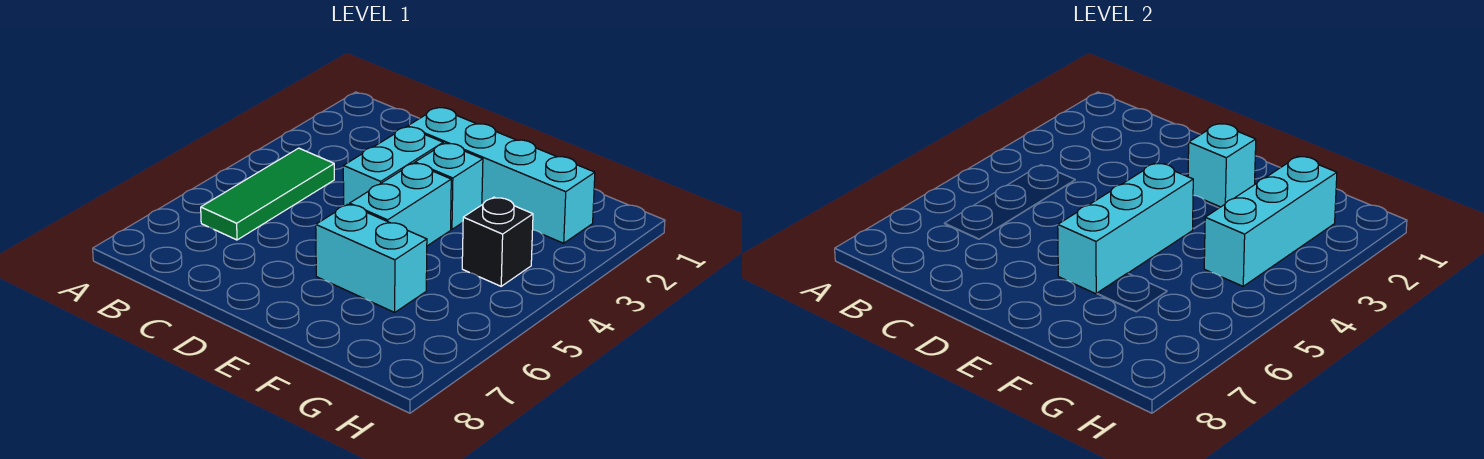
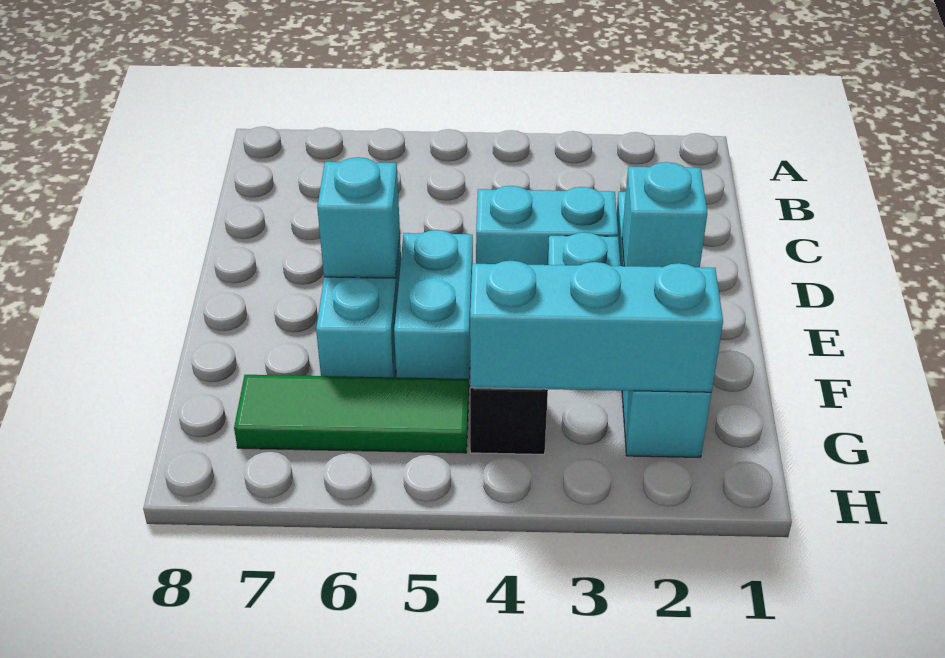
green 1x3 tile [201,148,334,240] -> green 1x3 tile moved to [234,375,469,453]
cyan 1x2 brick [350,163,451,246] -> cyan 1x2 brick turned to [394,230,473,379]
cyan 1x3 brick [1058,163,1193,294] -> cyan 1x1 brick [317,157,400,278]

